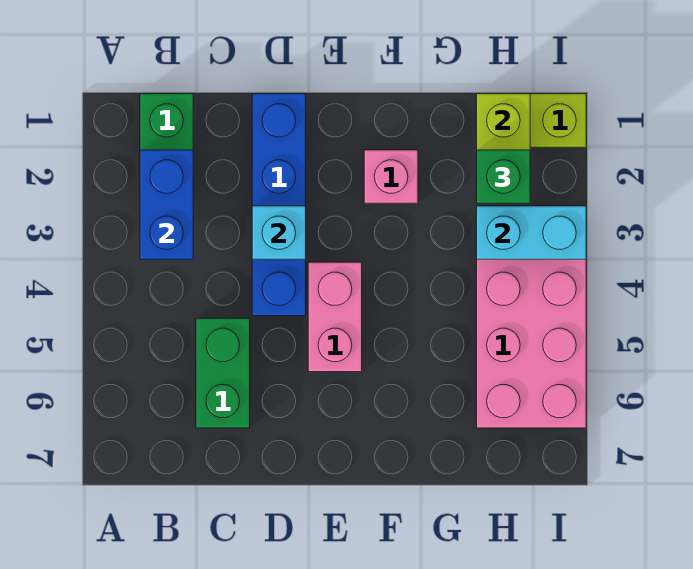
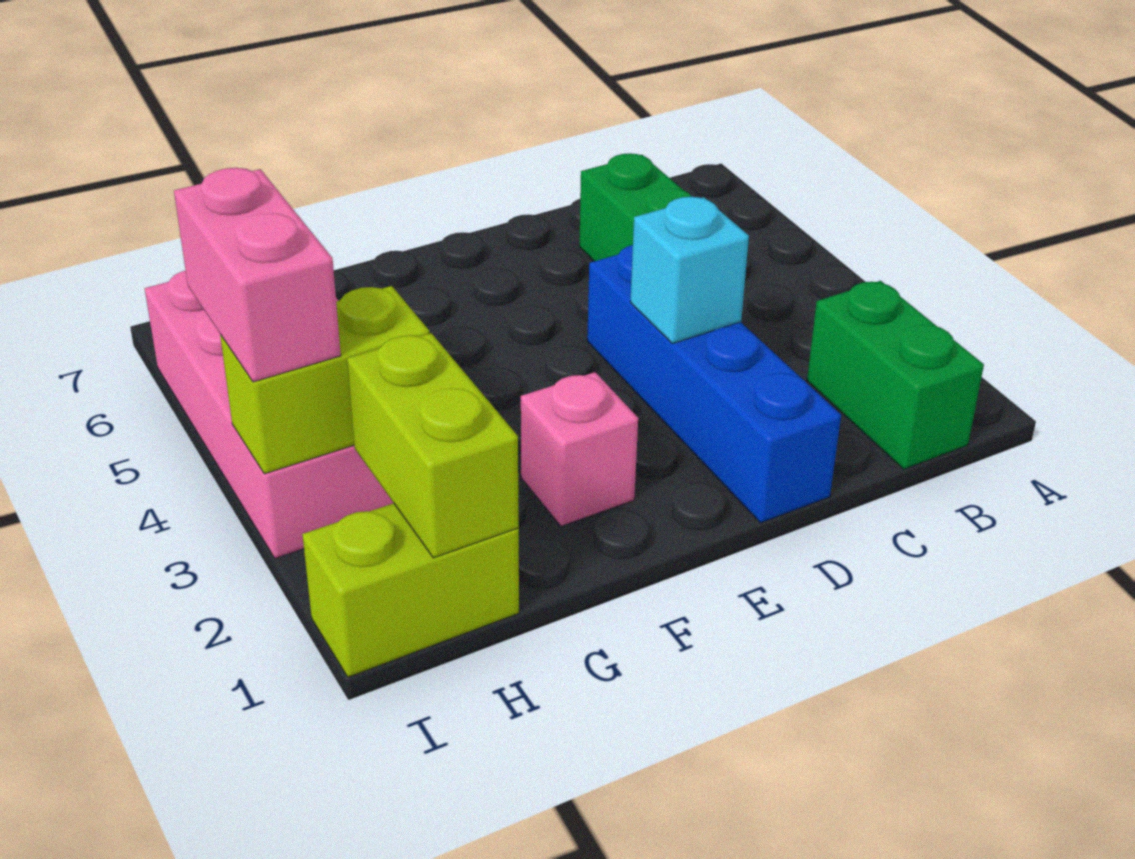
blue 1x2 brick [140,150,193,259] -> none
pink 1x2 brick [308,262,362,372] -> pink 1x2 brick moved to [174,168,341,382]
green 1x1 brick [477,150,530,203] -> none
cyan 1x2 brick [477,206,586,259] -> lime 1x2 brick [220,286,429,474]

